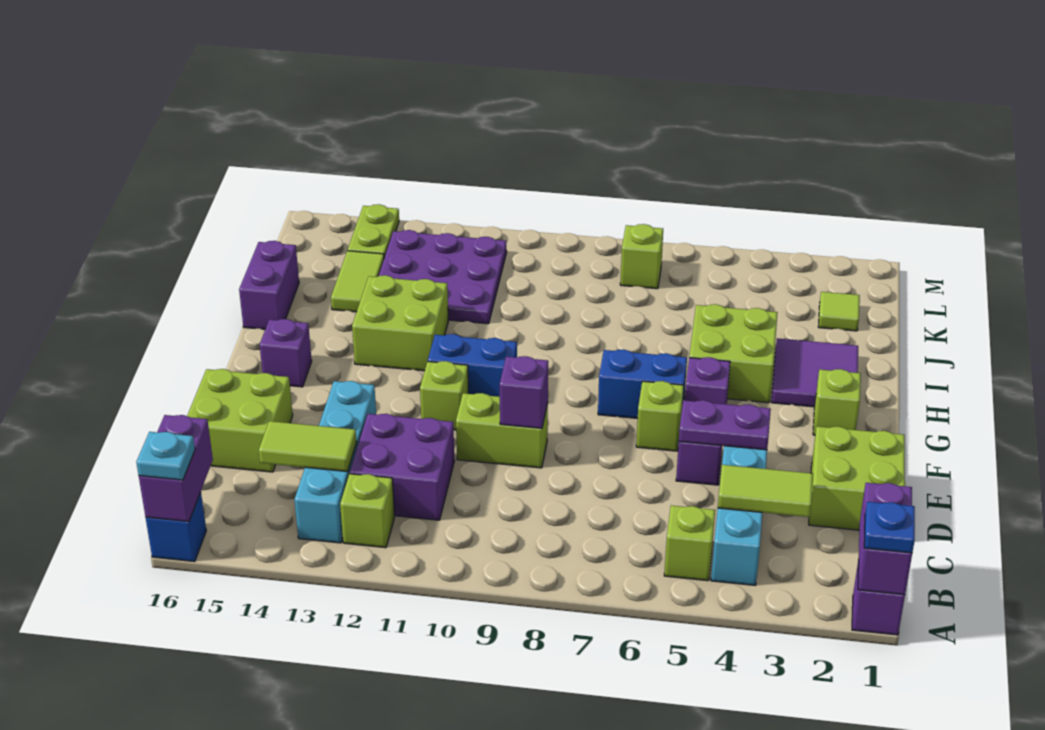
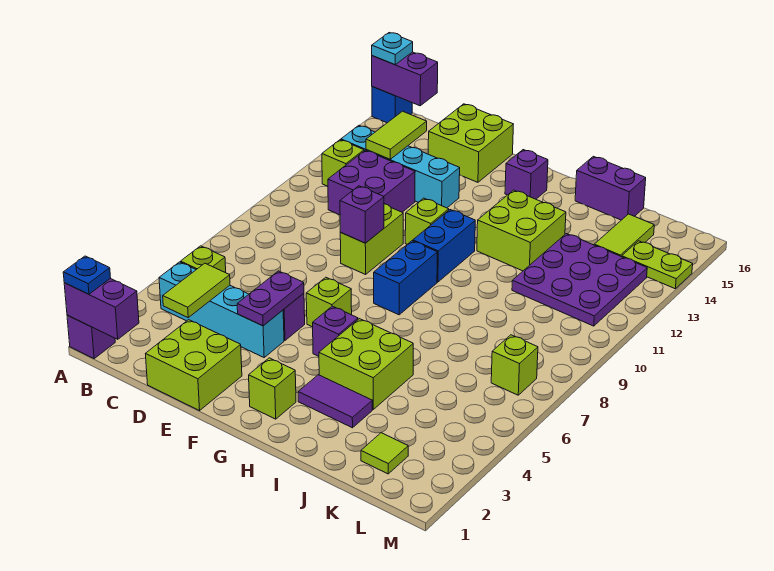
blue 1x2 brick [598,349,687,419] -> blue 1x2 brick moved to [374,241,437,315]
purple 2x2 tile [772,338,858,407] -> purple 1x2 tile [298,375,372,428]
lime 1x2 tile [331,251,384,312] -> lime 1x2 tile turned to [594,214,654,257]

